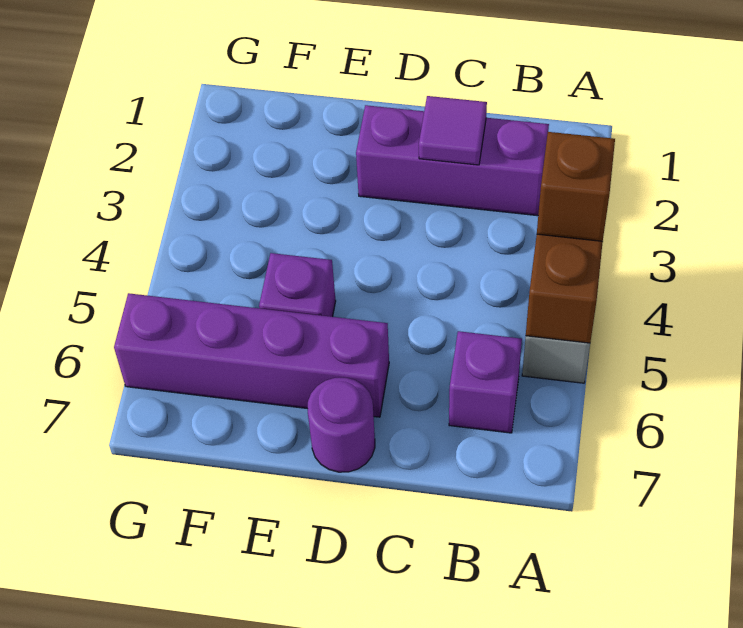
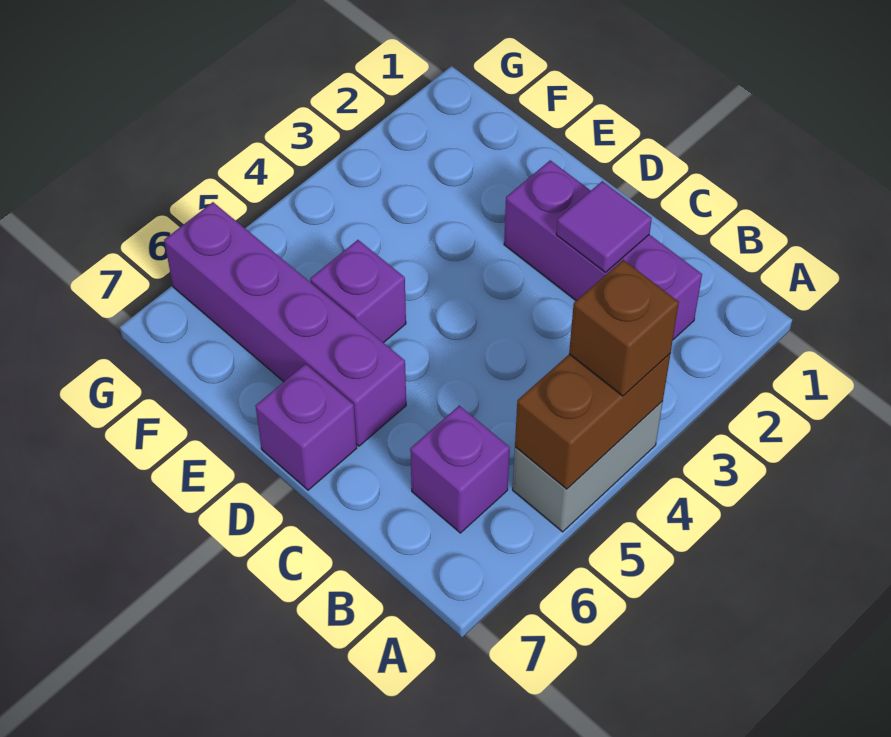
purple 1x1 round brick [308,378,375,472] -> purple 1x1 brick [255,364,357,490]

